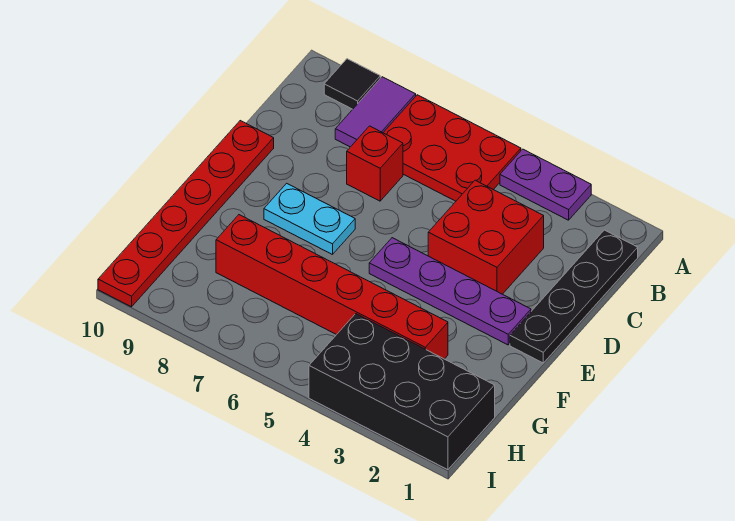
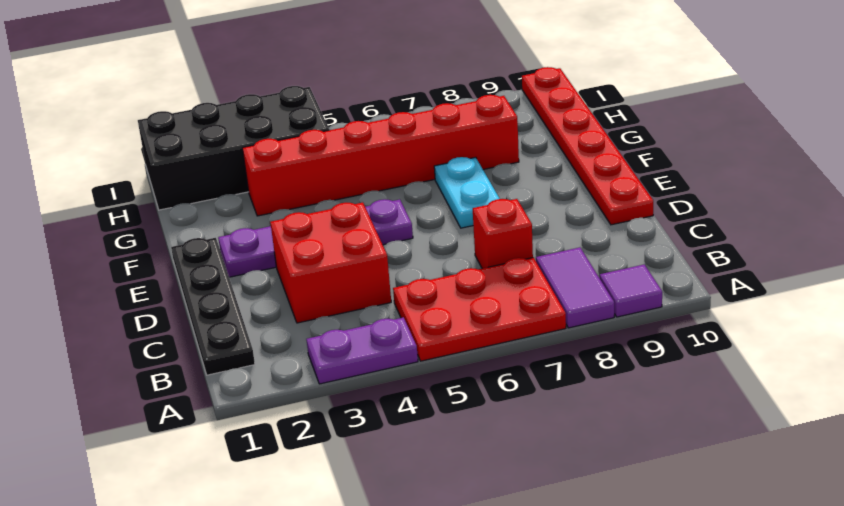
black 1x1 tile [324,59,380,109] -> purple 1x1 tile [600,265,662,317]
cyan 1x2 plate [264,183,355,255] -> cyan 1x2 plate turned to [434,157,500,228]

